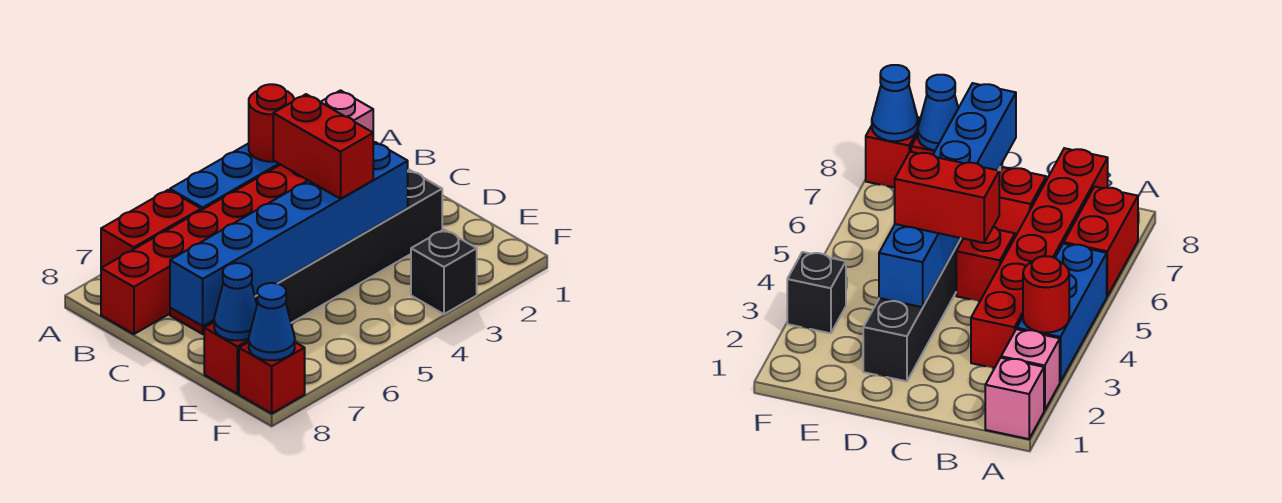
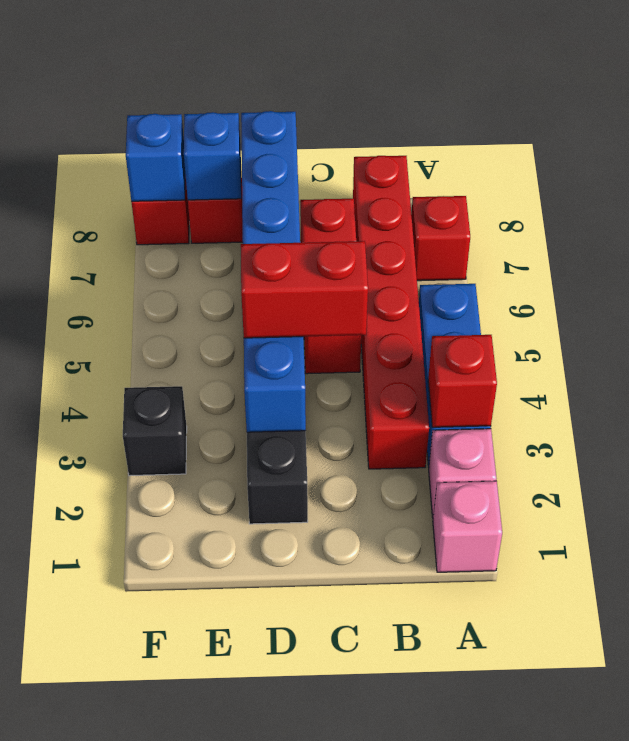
red 1x1 round brick [249,84,295,162] -> red 1x1 brick [428,335,497,427]
red 1x2 brick [101,190,201,268] -> red 1x1 brick [411,196,470,281]
blue 1x1 cone [214,263,257,340] -> blue 1x1 brick [184,112,241,200]
blue 1x1 cone [249,283,295,360] -> blue 1x1 brick [126,114,185,201]

